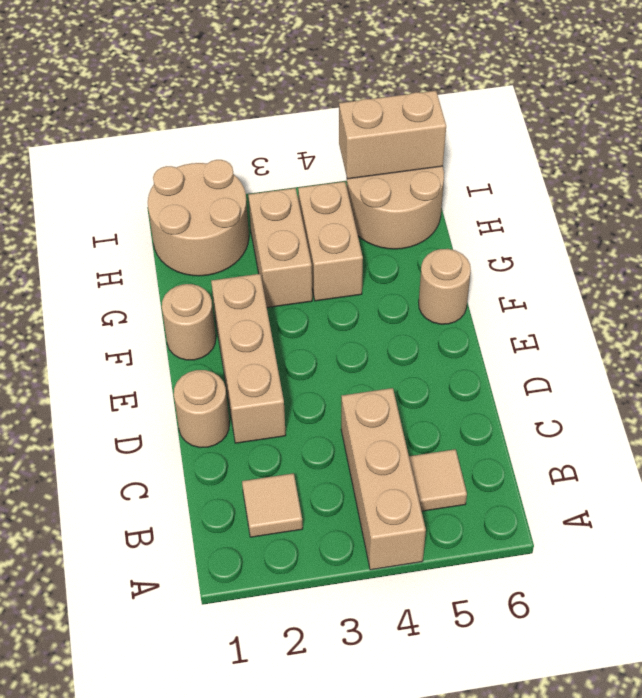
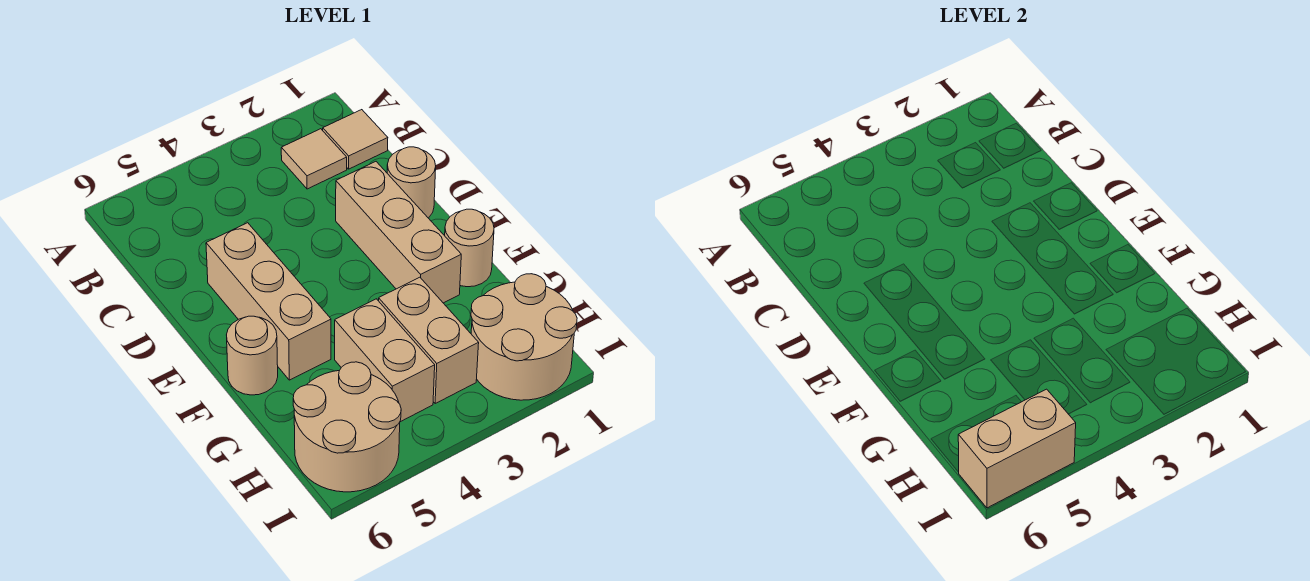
tan 1x3 brick [341,388,426,570] -> tan 1x3 brick moved to [206,223,331,380]
tan 1x1 tile [409,449,467,511] -> tan 1x1 tile moved to [323,110,388,169]

